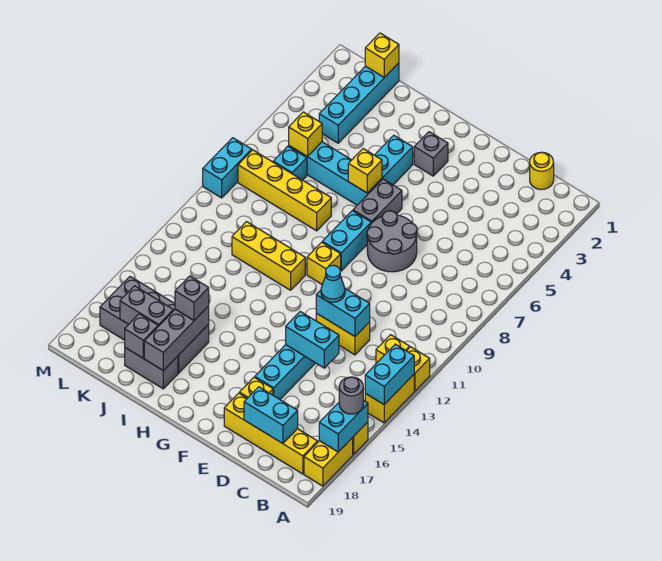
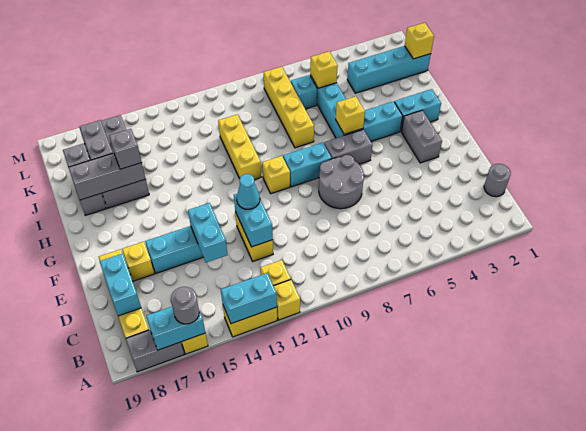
yellow 1x2 brick [304,438,353,486] -> grey 1x2 brick [126,330,184,372]
yellow 1x1 round brick [530,152,554,190] -> grey 1x1 round brick [484,164,511,197]
grey 1x1 brick [414,132,448,176] -> grey 1x2 brick [401,110,442,163]
cyan 1x2 brick [203,138,252,198] -> cyan 1x2 brick moved to [394,89,441,132]

